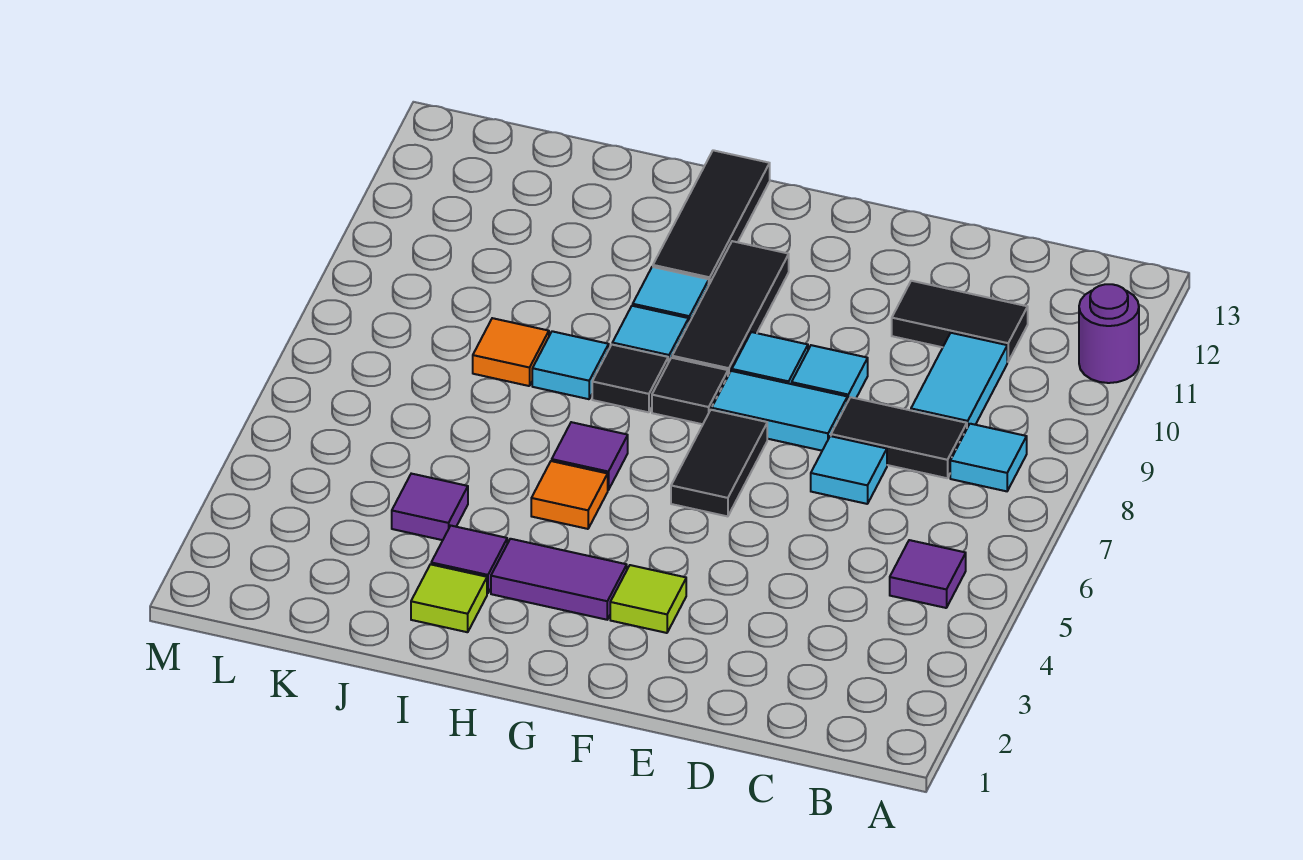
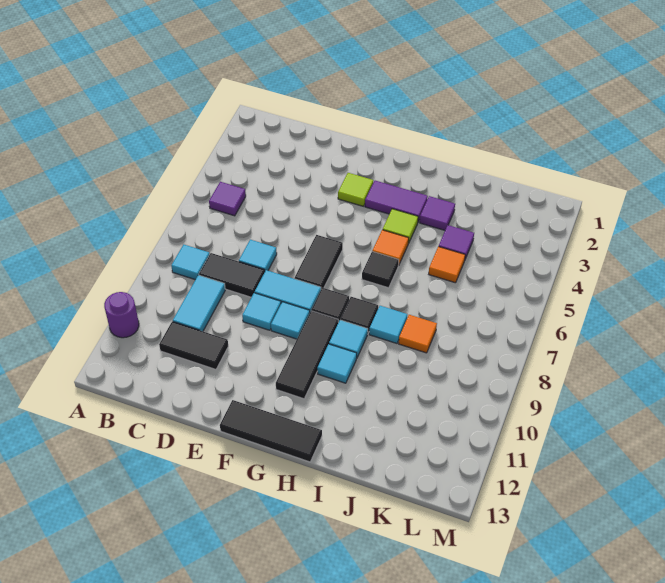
purple 1x1 tile [552,422,628,490] -> black 1x1 tile [362,252,399,288]
black 1x3 tile [653,150,770,284] -> black 1x3 tile turned to [220,400,322,462]
lime 1x1 tile [411,564,487,632] -> lime 1x1 tile moved to [383,209,418,243]
none -> orange 1x1 tile [429,247,465,283]

